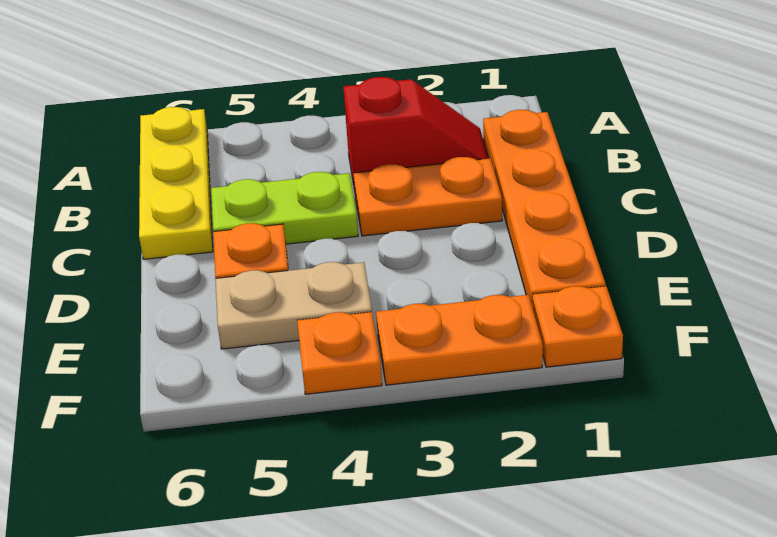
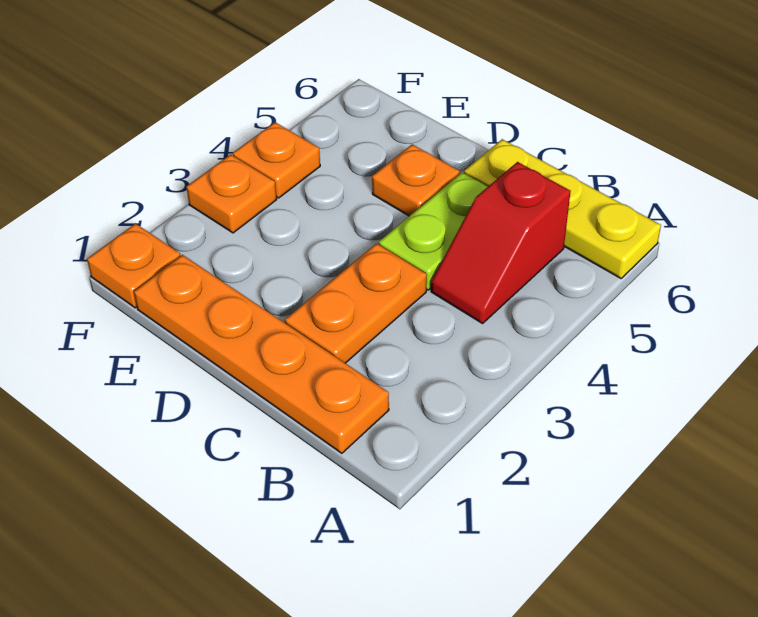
red 1x2 slope [343,77,488,191] -> red 1x2 slope moved to [431,162,571,324]
tan 1x2 plate [215,262,372,349] -> none
orange 1x2 plate [376,295,543,385] -> orange 1x1 plate [187,155,277,233]

